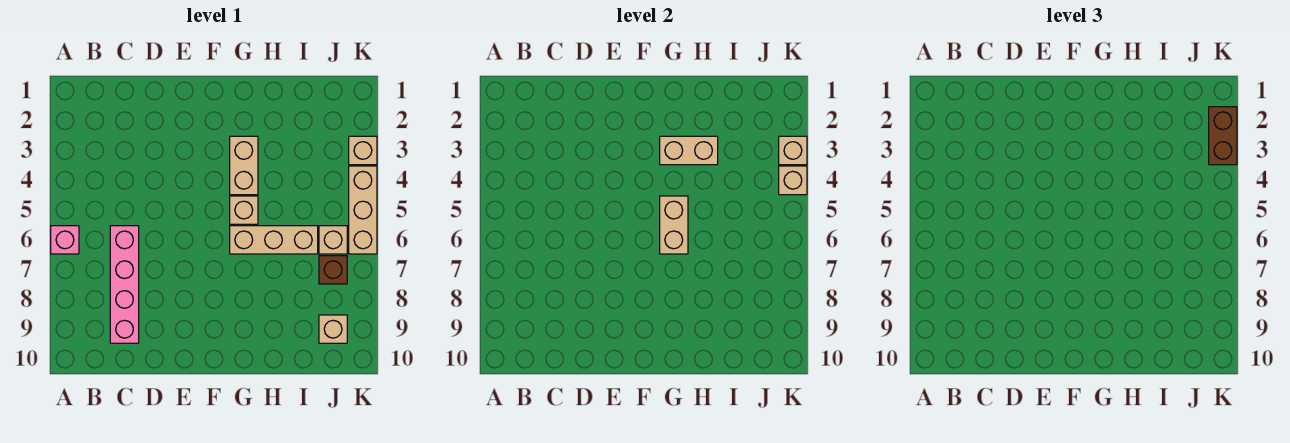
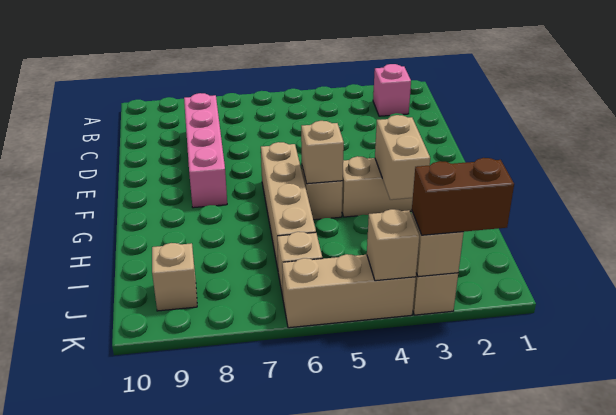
pink 1x1 brick [51,226,79,254] -> pink 1x1 brick moved to [373,64,411,116]
pink 1x4 brick [110,226,139,343] -> pink 1x4 brick turned to [184,93,227,208]
tan 1x2 brick [660,196,688,254] -> tan 1x1 brick [301,121,344,184]
tan 1x3 brick [230,226,318,254] -> tan 1x4 brick [261,142,316,269]
brown 1x1 brick [319,256,347,284] -> none

